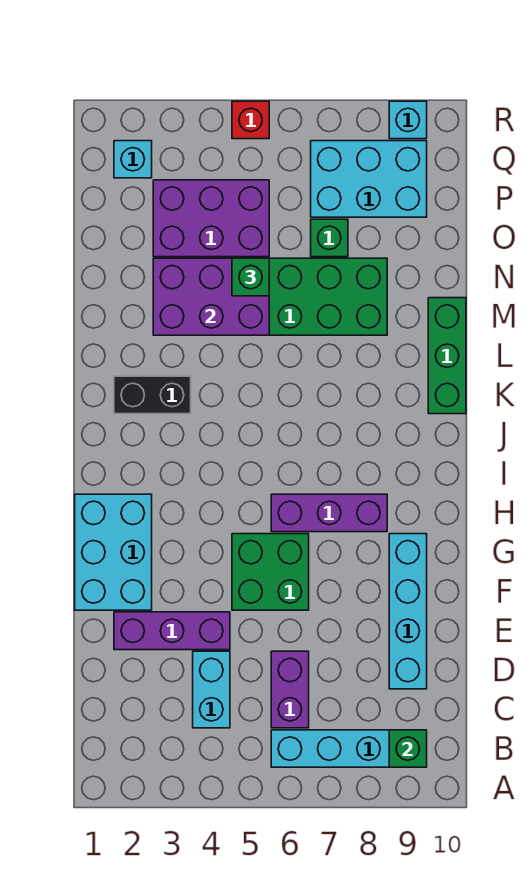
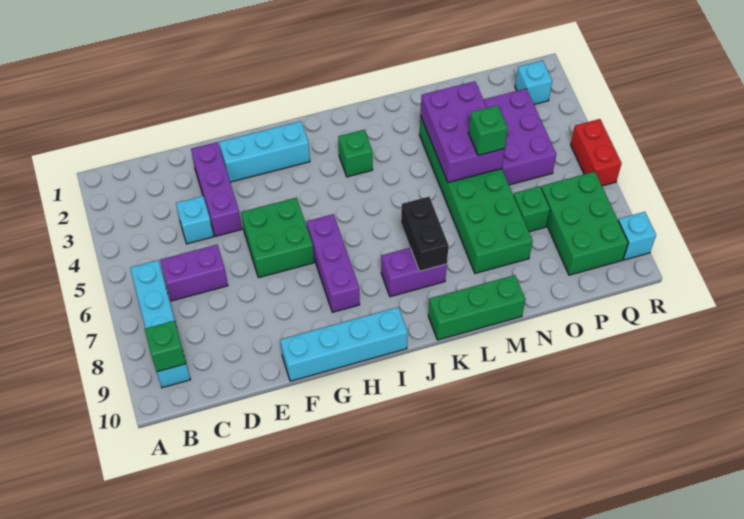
cyan 1x2 brick [193,651,230,728] -> cyan 1x1 brick [176,196,214,244]
cyan 1x4 brick [389,534,427,689] -> cyan 1x4 brick moved to [280,307,408,381]
cyan 2x3 brick [75,494,152,610] -> cyan 1x3 brick [219,121,310,182]
none -> green 1x1 brick [338,130,373,177]
none -> purple 1x2 brick [381,248,447,297]
black 1x2 brick [114,376,191,414] -> black 1x2 brick moved to [401,197,449,271]
cyan 2x3 brick [311,141,427,217] -> green 2x3 brick [541,172,628,275]
red 1x1 brick [232,101,269,139] -> red 1x2 brick [571,119,621,186]

